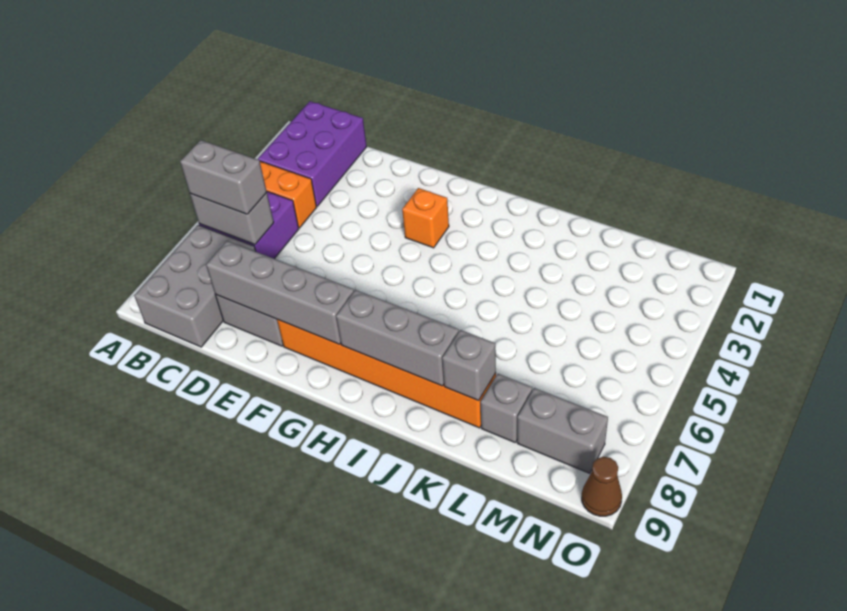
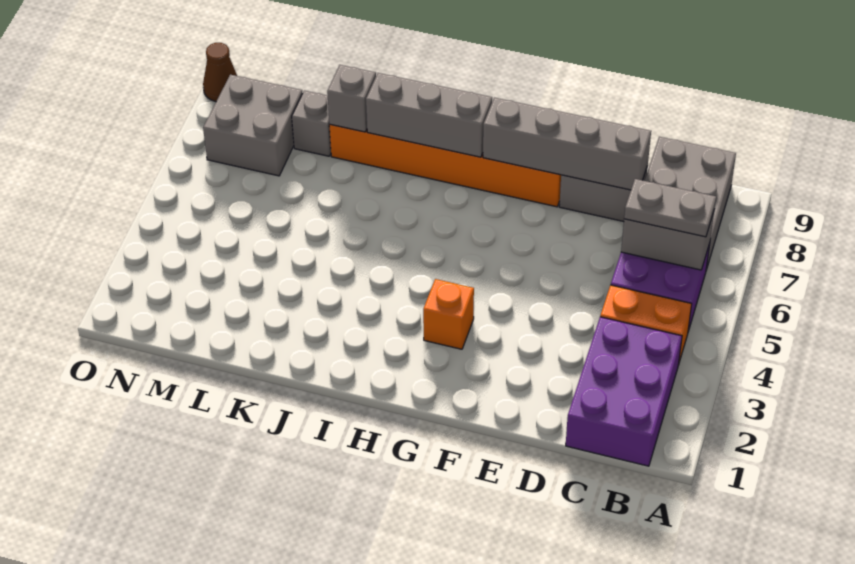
grey 1x2 brick [180,140,267,214] -> grey 1x2 plate [624,179,716,237]
grey 1x2 brick [517,388,608,473] -> grey 2x2 brick [203,75,303,176]

